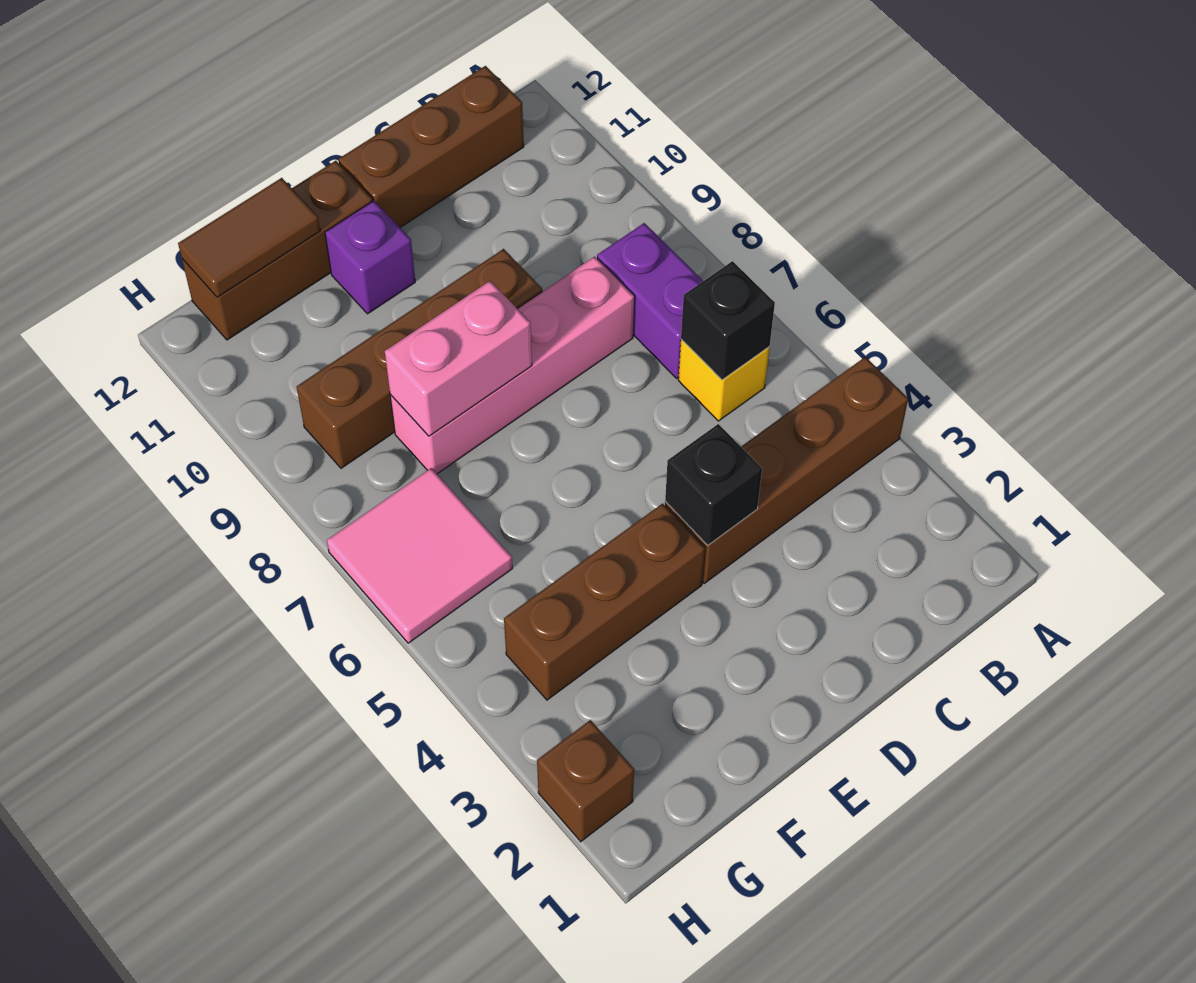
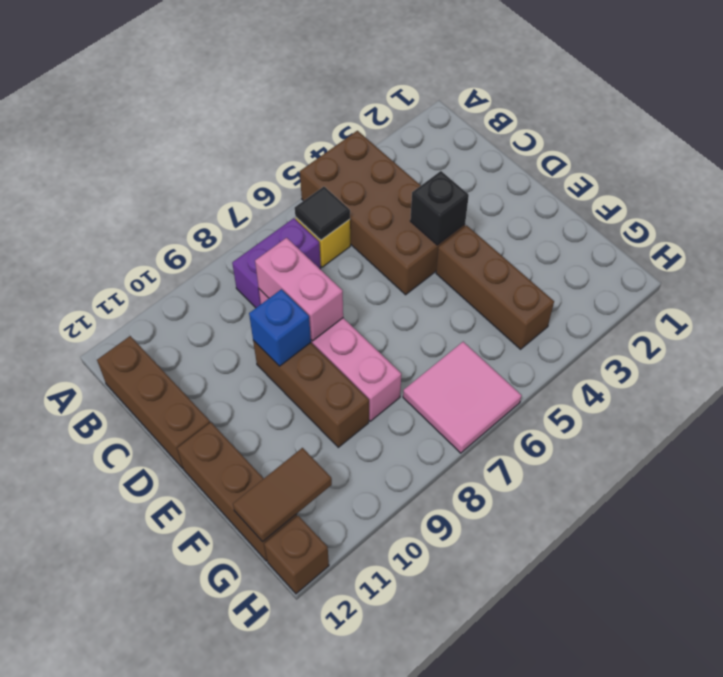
brown 1x4 brick [665,357,908,583] -> brown 2x4 brick [300,131,465,295]
black 1x1 brick [681,261,775,380] -> black 1x1 tile [295,187,350,240]
brown 1x4 brick [297,249,542,468] -> brown 1x3 brick [253,340,369,447]
none -> blue 1x1 brick [249,289,311,366]
pink 1x2 brick [385,281,532,436] -> pink 1x2 brick moved to [255,238,343,341]
purple 1x1 brick [325,201,415,314] -> none
brown 1x2 tile [178,178,320,297] -> brown 1x2 tile turned to [233,448,332,542]
brown 1x1 brick [537,720,634,842] -> brown 1x1 brick moved to [264,516,329,594]

